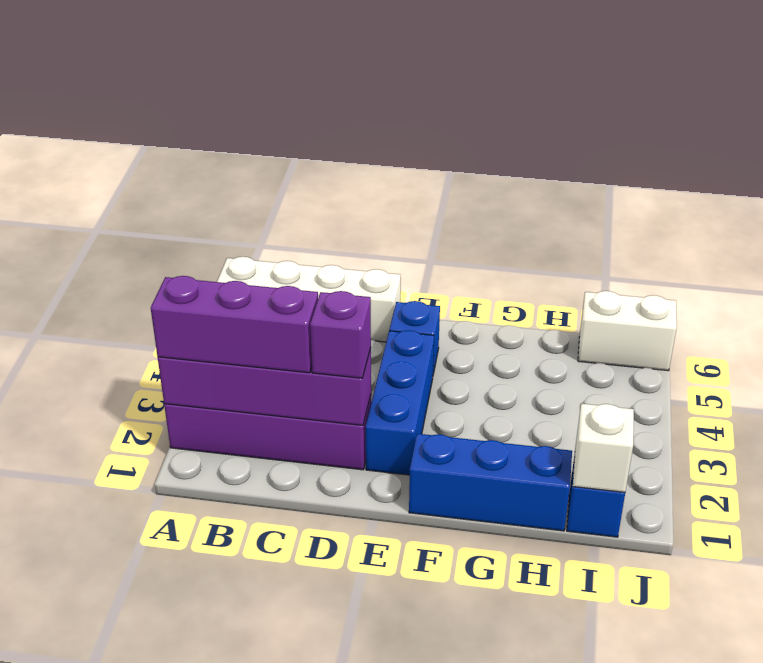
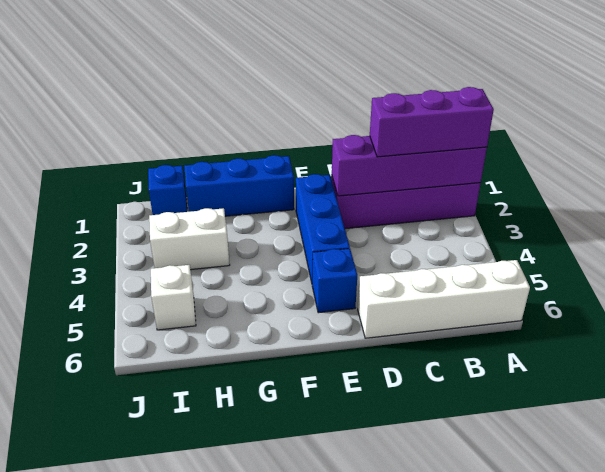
purple 1x1 brick [310,291,371,378] -> none
white 1x1 brick [573,404,634,492] -> white 1x1 brick moved to [151,265,196,330]
white 1x2 brick [578,291,677,371] -> white 1x2 brick moved to [149,208,230,270]

